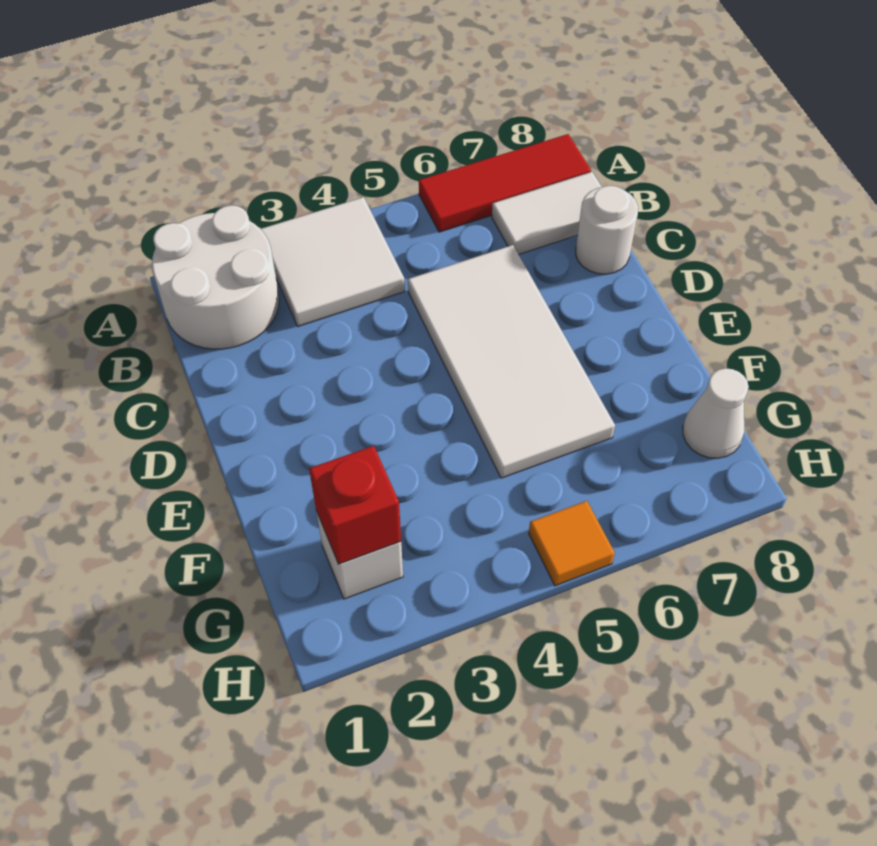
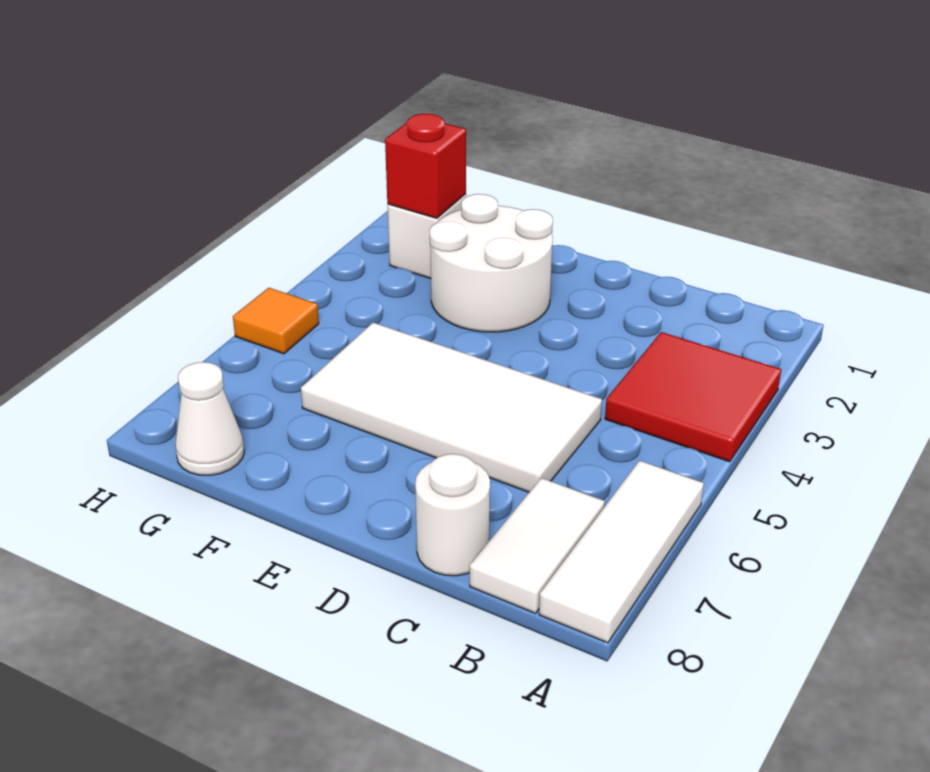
white 2x2 round brick [152,205,279,349] -> white 2x2 round brick moved to [430,194,553,332]
white 2x2 tile [261,197,405,326] -> red 2x2 tile [605,332,781,462]
red 1x3 tile [419,134,591,232] -> white 1x3 tile [539,460,704,643]

